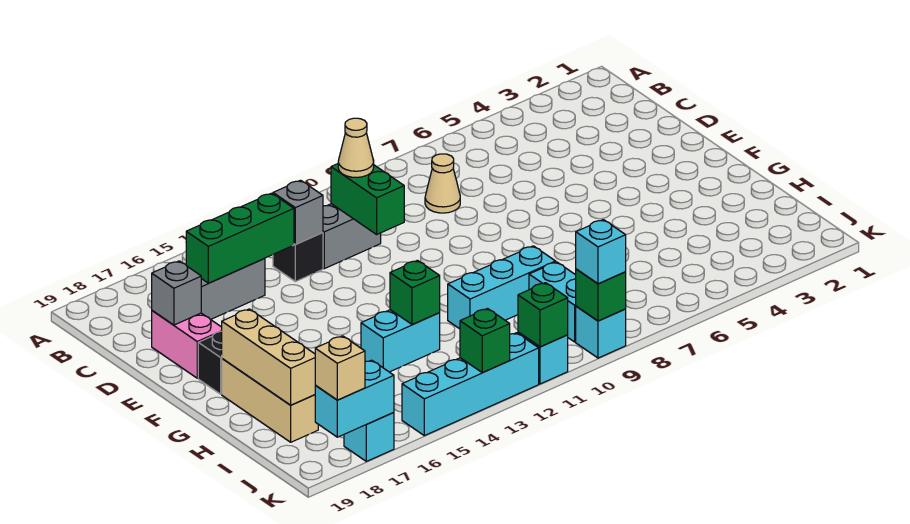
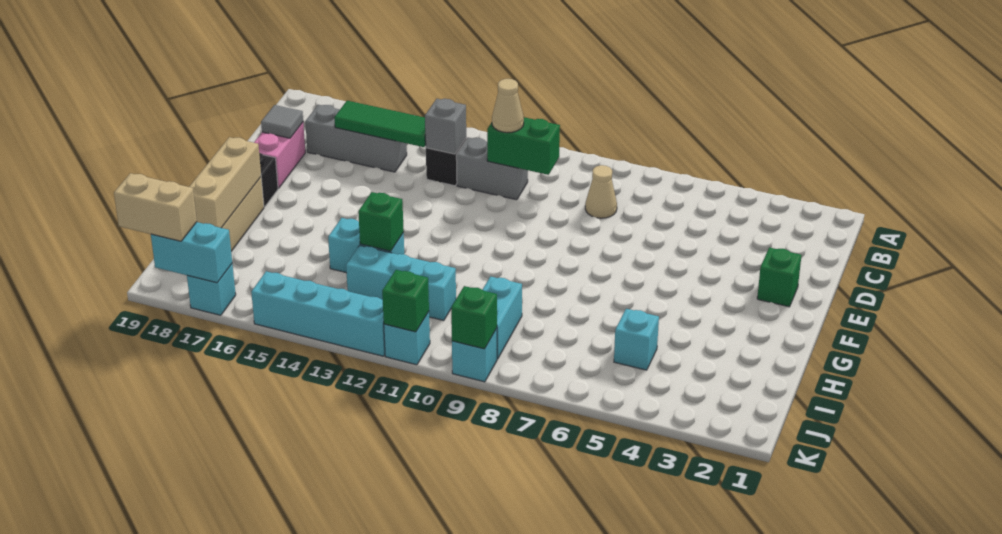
green 1x2 brick [331,164,404,234] -> green 1x2 brick turned to [487,117,560,175]
green 1x3 brick [186,193,294,283] -> green 1x3 tile [334,101,426,147]
grey 1x1 brick [152,261,201,325] -> grey 1x1 tile [261,105,303,138]
cyan 1x3 brick [448,246,556,329] -> cyan 1x3 brick moved to [346,245,456,321]
cyan 1x1 brick [576,220,626,284] -> cyan 1x1 brick moved to [614,309,659,370]
green 1x1 brick [460,309,510,372] -> green 1x1 brick moved to [757,247,801,307]
tan 1x1 brick [315,336,365,400] -> tan 1x2 brick [114,173,197,241]

